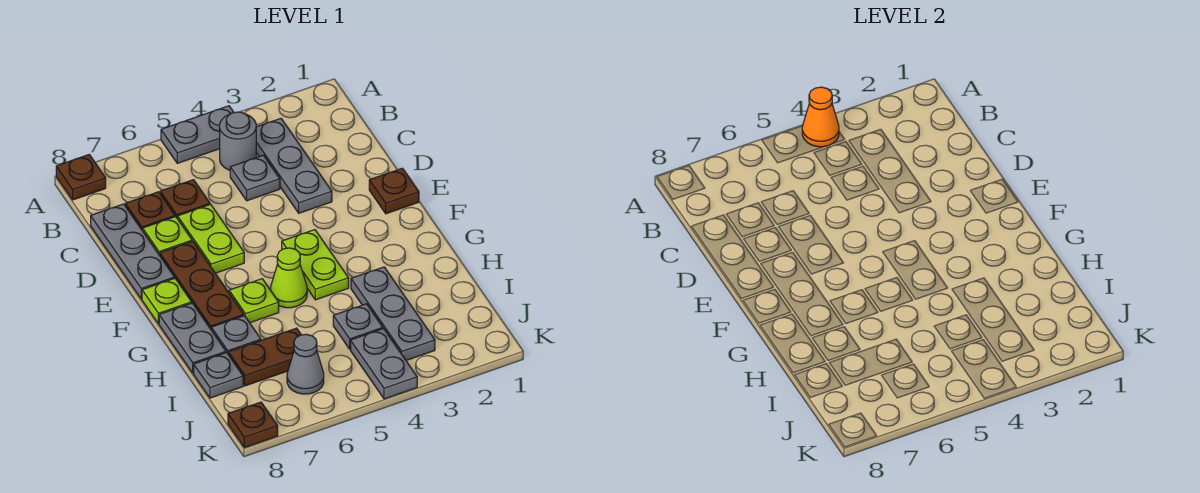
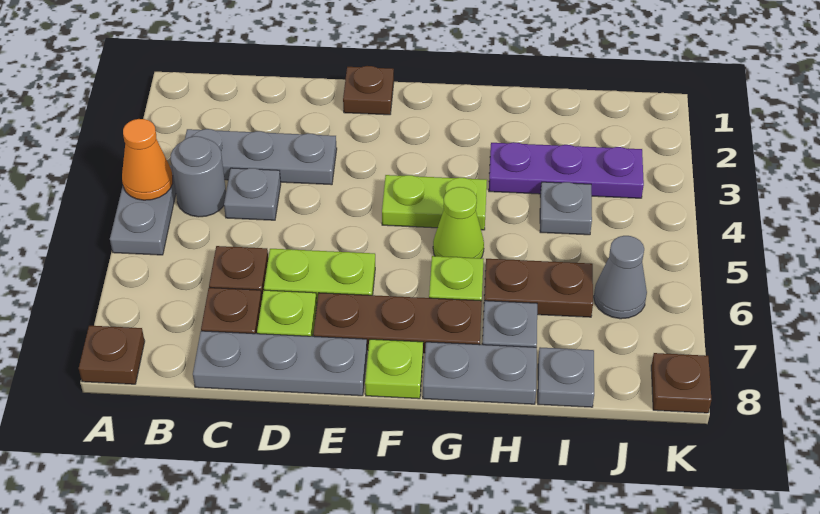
grey 1x3 plate [351,267,435,360] -> purple 1x3 plate [489,142,644,198]
brown 1x2 plate [229,328,301,386] -> brown 1x2 plate turned to [484,259,593,317]
grey 1x2 plate [351,329,417,399] -> none

